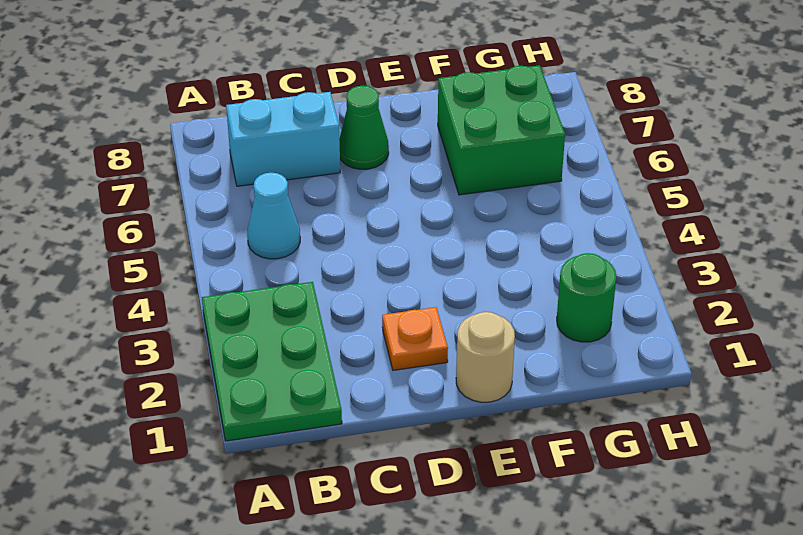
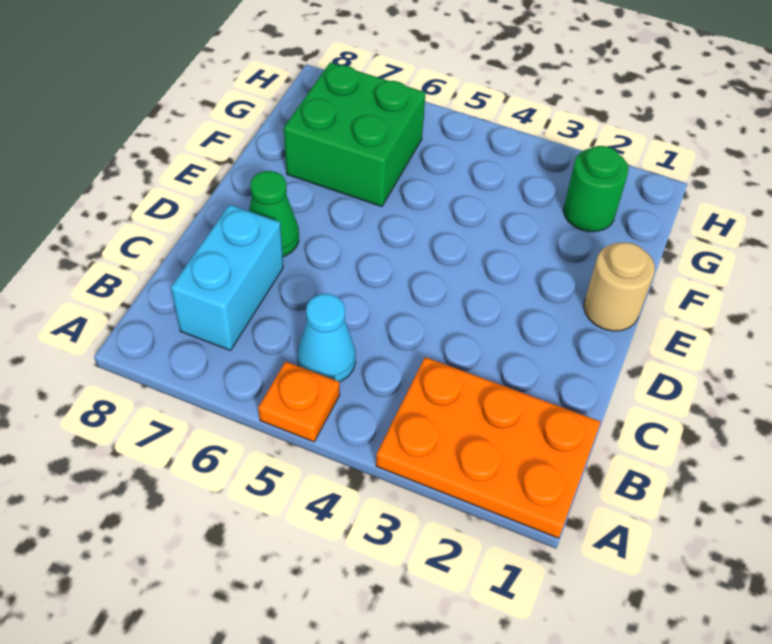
green 2x3 plate [202,282,342,441] -> orange 2x3 plate [376,357,601,538]
orange 1x1 plate [382,307,448,370] -> orange 1x1 plate moved to [258,361,340,442]

